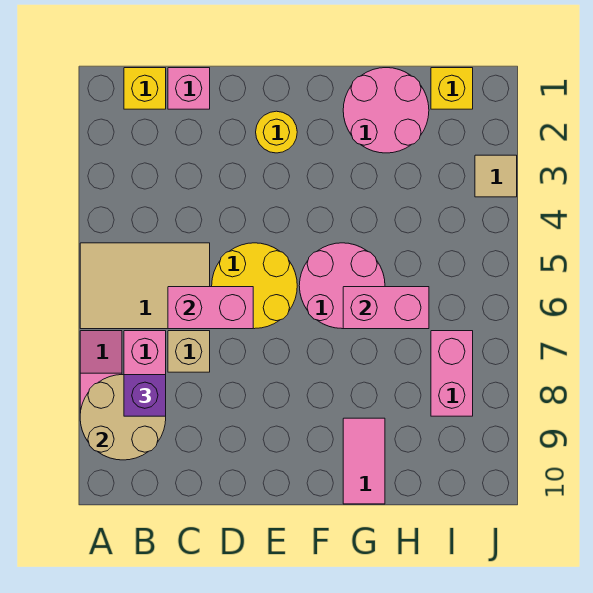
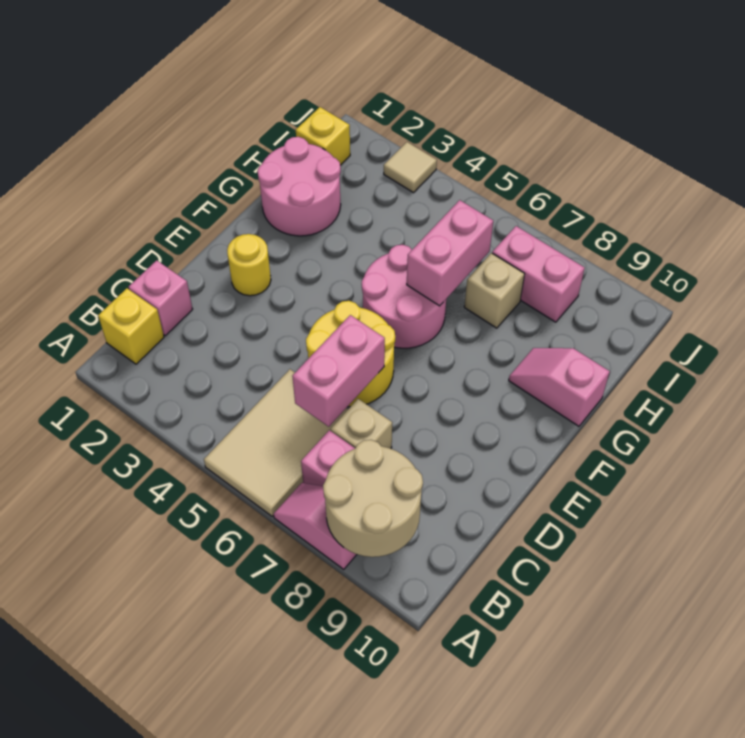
purple 1x1 brick [124,375,166,416] -> none
pink 1x2 tile [343,418,385,504] -> pink 1x2 slope [509,348,610,426]
none -> tan 1x1 brick [464,253,525,328]

